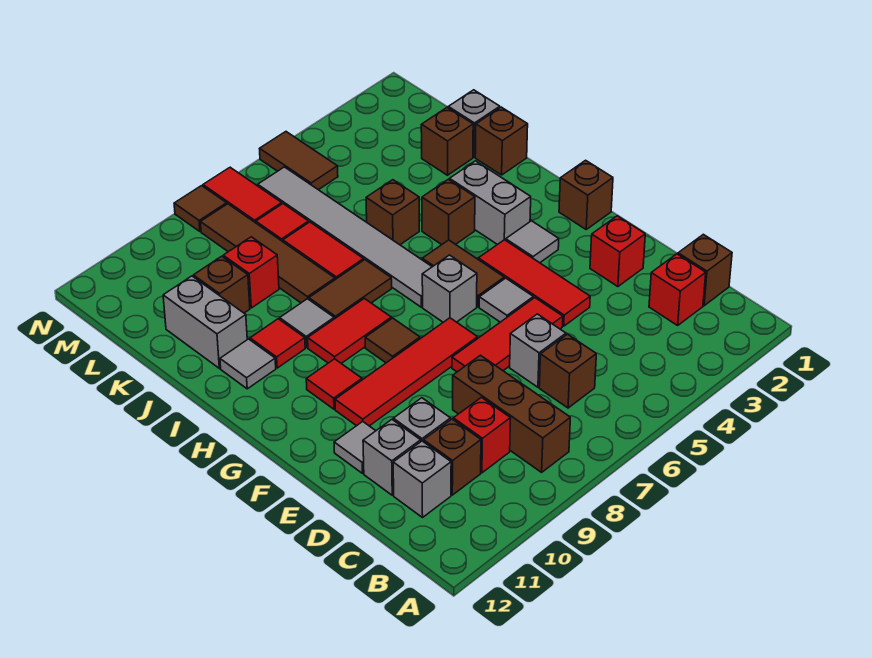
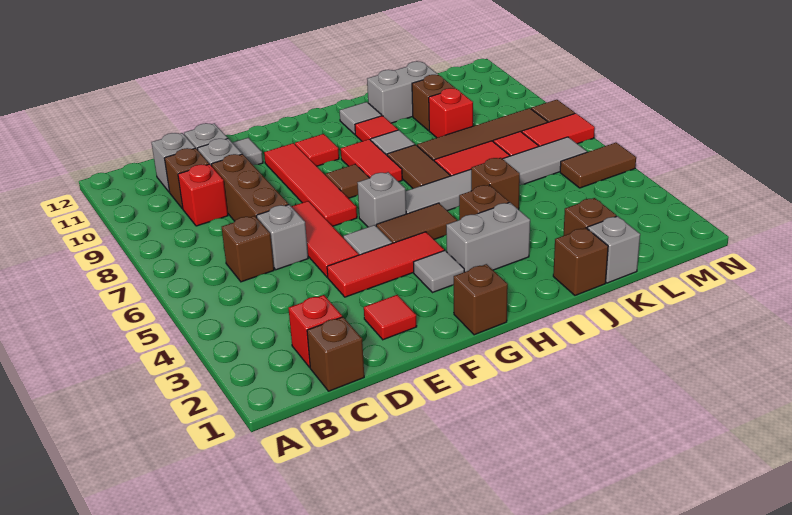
brown 1x3 brick [453,355,570,472] -> brown 1x3 brick turned to [211,154,289,221]
red 1x1 brick [590,216,645,287] -> red 1x1 tile [364,295,417,340]

